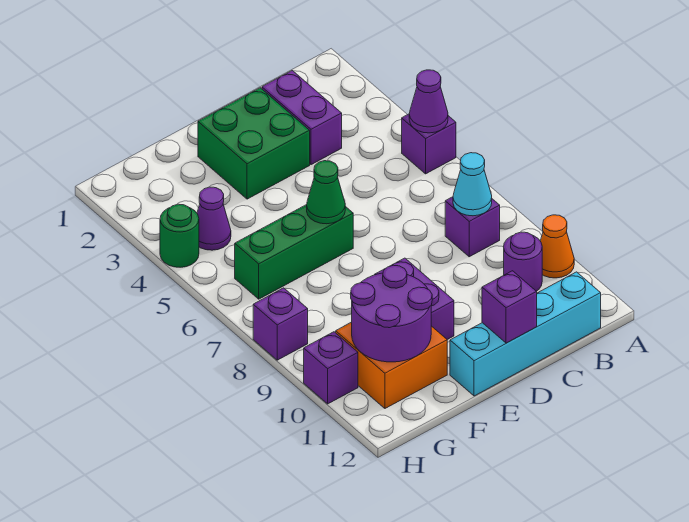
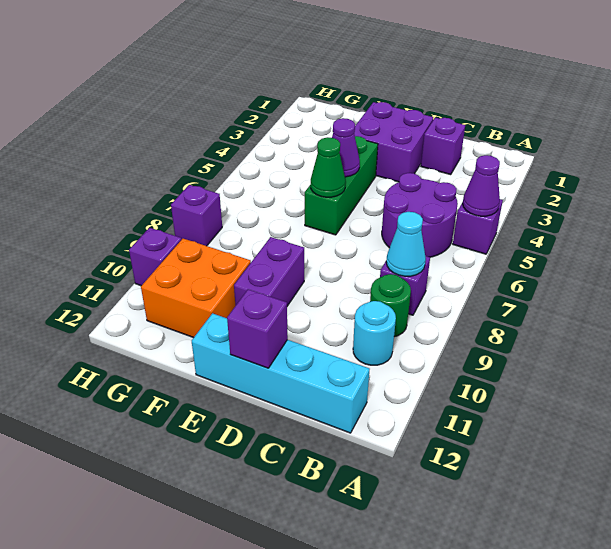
orange 1x1 cone [541,215,574,278] -> none
purple 1x1 round brick [504,232,542,291] -> cyan 1x1 round brick [353,301,396,365]
purple 1x2 brick [262,71,342,165] -> purple 1x1 brick [421,118,465,175]
green 2x2 brick [198,88,310,199] -> purple 2x2 brick [354,102,433,182]
green 1x3 brick [235,205,353,299] -> green 1x3 brick turned to [305,136,378,235]
purple 2x2 round brick [351,265,432,362] -> purple 2x2 round brick moved to [382,173,458,257]
purple 1x1 cone [197,187,231,250] -> purple 1x1 cone moved to [332,118,360,177]
green 1x1 round brick [160,204,199,267] -> green 1x1 round brick moved to [370,274,411,337]

